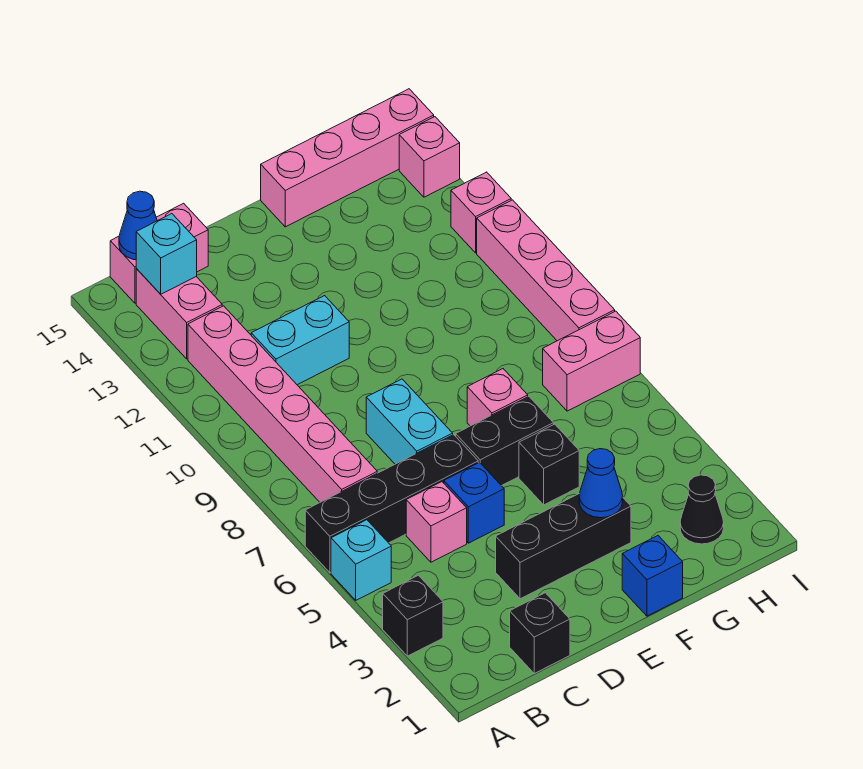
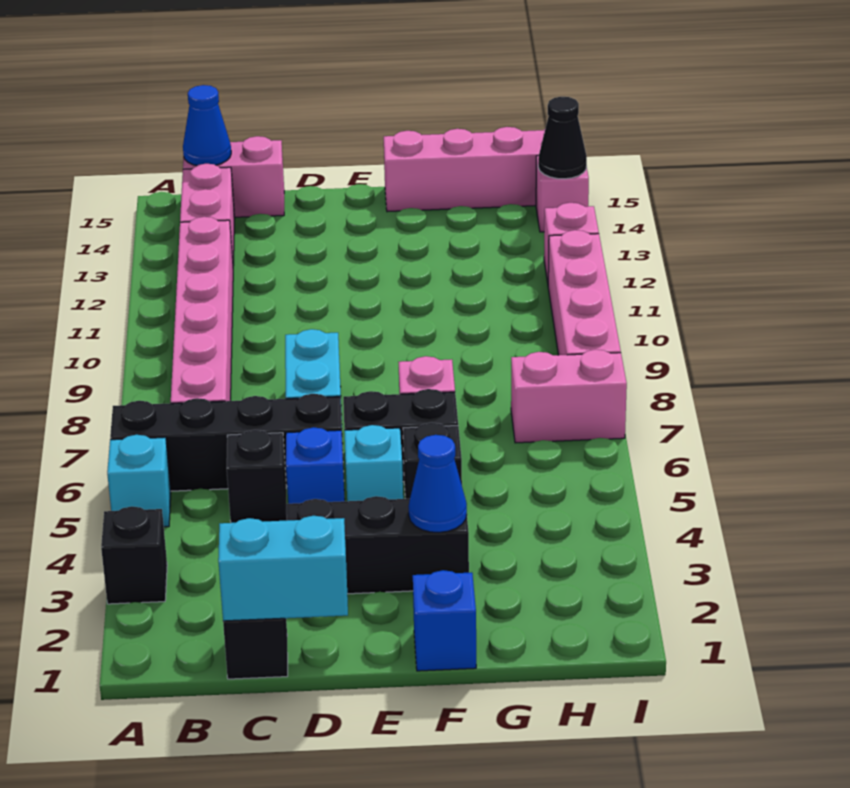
cyan 1x1 brick [136,214,197,294] -> cyan 1x1 brick moved to [344,425,403,501]
pink 1x1 brick [406,482,467,562] -> black 1x1 brick [227,430,287,523]
cyan 1x2 brick [251,296,349,385] -> cyan 1x2 brick moved to [218,516,348,621]
black 1x1 cone [680,475,724,544] -> black 1x1 cone moved to [538,97,587,179]

